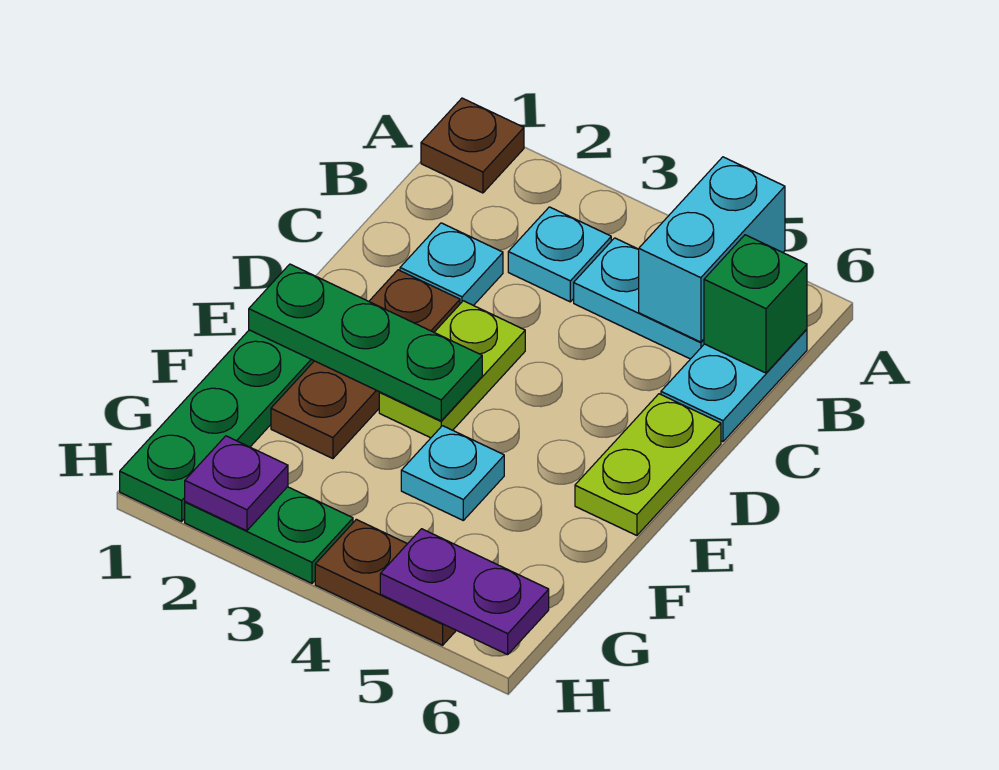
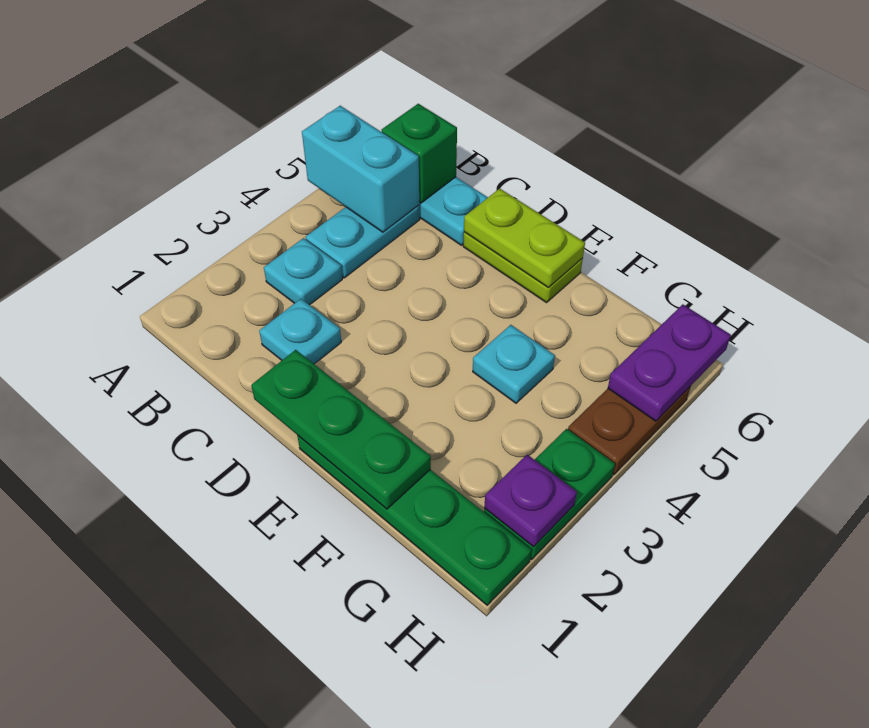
brown 1x1 plate [421,98,524,193] -> none
brown 1x3 plate [271,270,460,459] -> none
lime 1x2 plate [379,301,525,438] -> lime 1x2 plate moved to [464,188,585,287]
green 1x3 plate [249,264,482,421] -> green 1x3 plate turned to [251,350,431,509]

